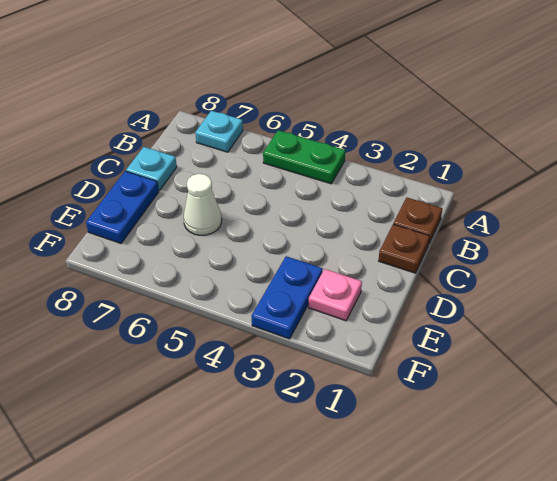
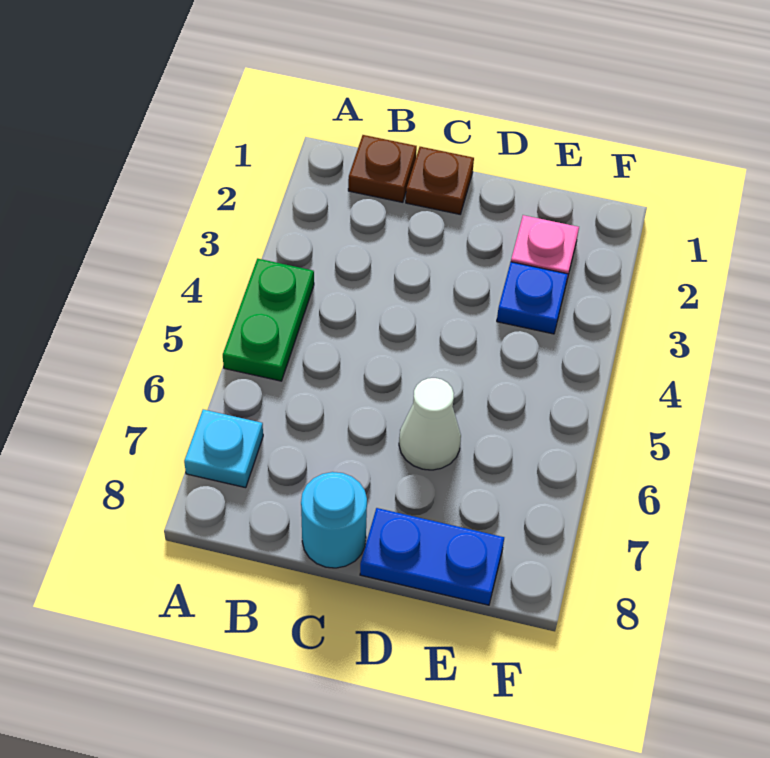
cyan 1x1 plate [126,147,177,191] -> cyan 1x1 round brick [301,472,367,568]
blue 1x2 plate [252,256,323,339] -> blue 1x1 plate [497,262,568,334]

